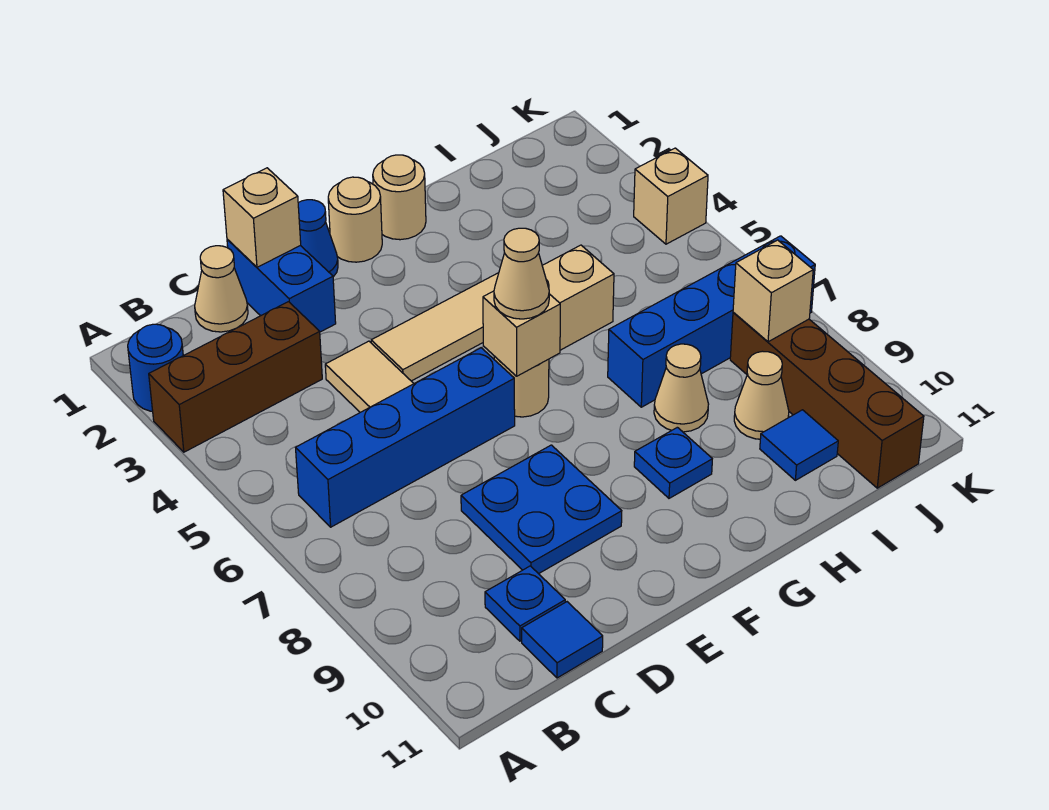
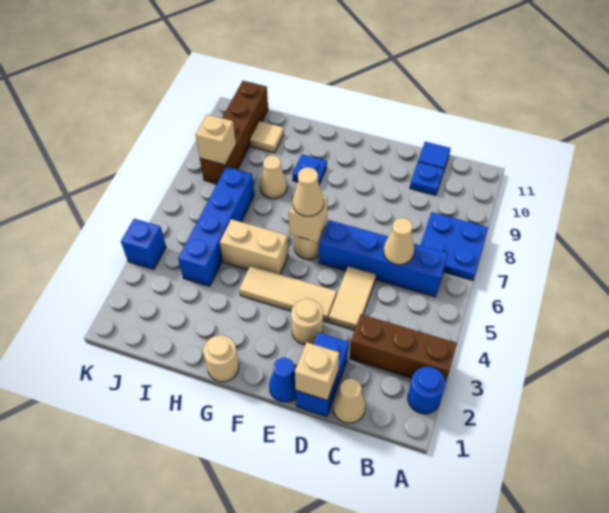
blue 2x2 plate [461,445,622,574] -> blue 2x2 plate moved to [421,212,488,280]
tan 1x1 round brick [328,177,382,262] -> tan 1x1 round brick moved to [291,299,323,345]
blue 1x4 brick [608,236,815,407] -> blue 1x4 brick turned to [178,167,254,286]
tan 1x1 cone [734,351,789,439] -> tan 1x1 cone moved to [383,218,414,265]
blue 1x1 tile [760,410,838,480] -> tan 1x1 tile [250,121,284,153]
tan 1x1 brick [634,148,708,244] -> blue 1x1 brick [121,219,166,269]

